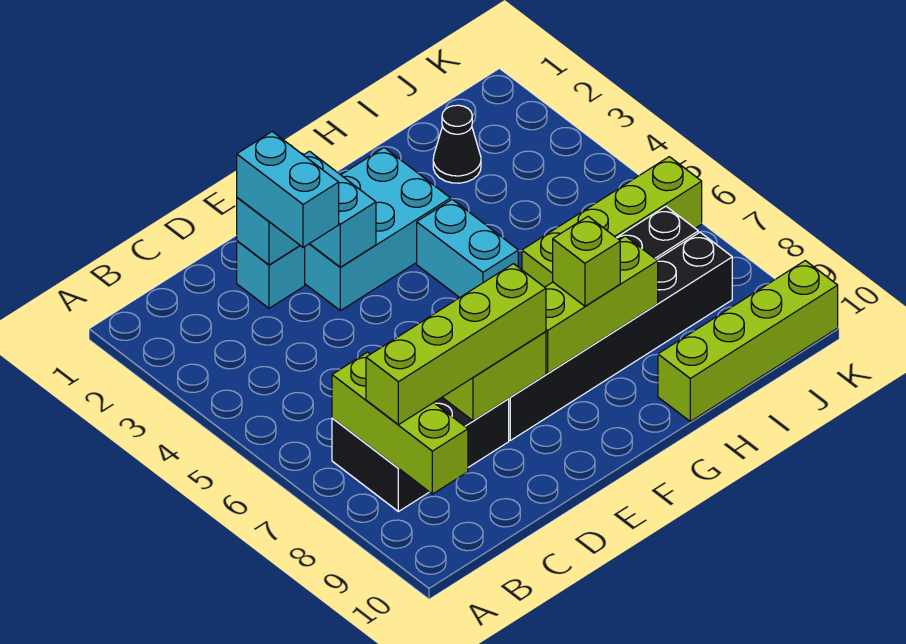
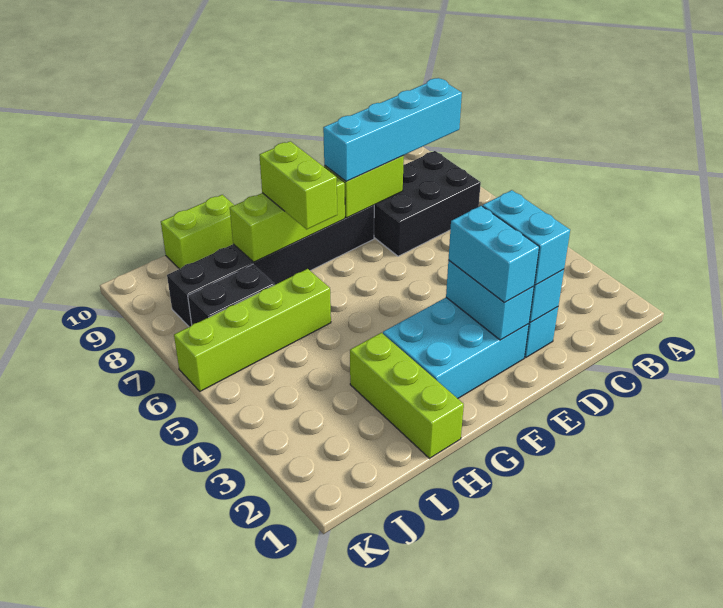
lime 1x3 brick [332,352,468,494] -> lime 1x3 brick moved to [350,333,464,458]
lime 1x4 brick [366,264,546,425] -> cyan 1x4 brick [323,78,462,182]
cyan 1x2 brick [417,200,518,298] -> cyan 1x2 brick moved to [448,206,539,303]
lime 1x1 brick [553,216,620,306] -> lime 1x2 brick [259,141,337,229]
lime 1x4 brick [658,261,838,421] -> lime 1x2 brick [161,195,234,269]
black 1x1 cone [433,105,481,183] -> none

